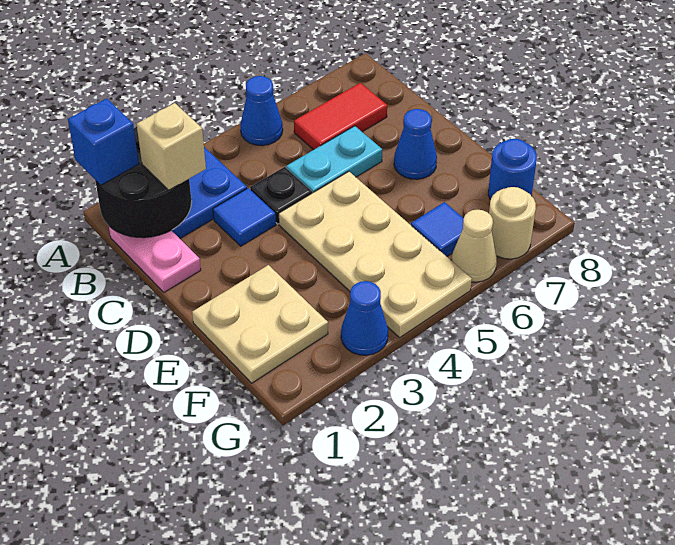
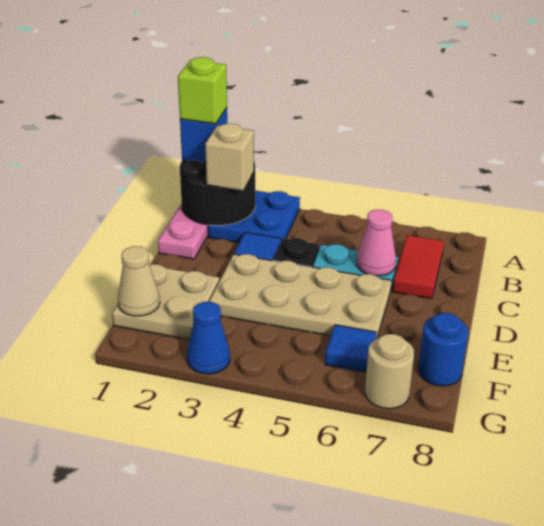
none -> lime 1x1 brick [178,57,227,124]
blue 1x1 cone [240,76,283,146] -> none
red 1x2 tile [294,83,387,150] -> red 1x2 tile turned to [393,235,444,299]
none -> pink 1x1 cone [357,210,396,276]
tan 2x4 plate [279,172,472,338] -> tan 2x4 plate turned to [209,254,392,339]
blue 1x1 cone [394,109,437,179] -> none
tan 1x1 cone [451,210,497,282] -> tan 1x1 cone moved to [118,246,160,316]

